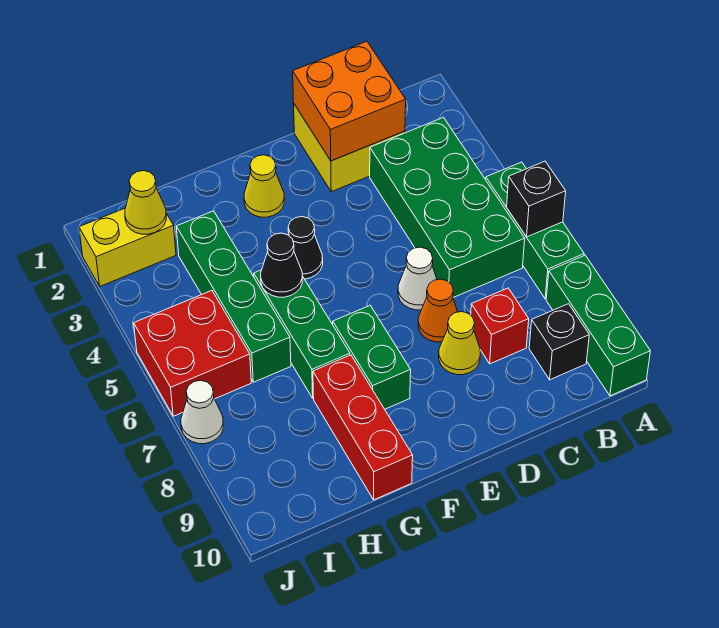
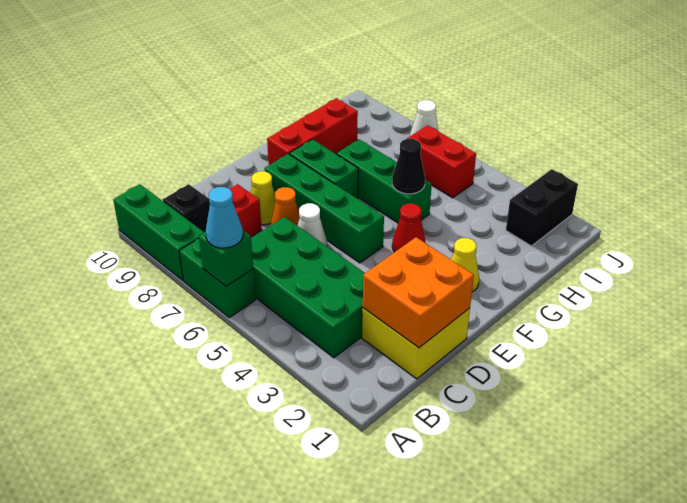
green 1x3 brick [486,162,584,299] -> green 1x2 brick [179,239,256,318]
black 1x1 brick [507,161,566,237] -> green 1x1 brick [199,231,253,286]
none -> cyan 1x1 cone [206,187,243,248]
black 1x1 cone [288,217,323,279] -> red 1x1 cone [392,204,426,252]
red 1x3 brick [313,355,413,500] -> red 1x3 brick turned to [267,98,358,165]
green 1x4 brick [176,211,291,382] -> green 1x4 brick moved to [265,154,384,263]
yellow 1x2 brick [79,208,176,286] -> black 1x2 brick [506,169,578,246]
yellow 1x1 cone [125,171,166,234] -> none
red 2x2 brick [134,291,251,416] -> red 1x2 brick [407,125,476,198]

